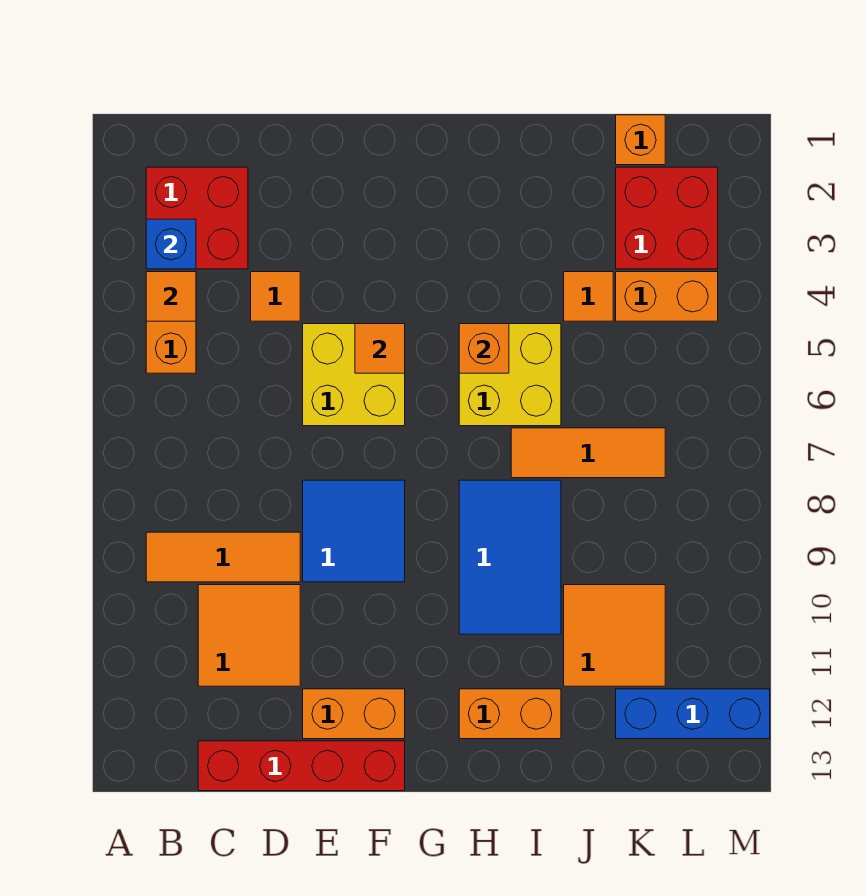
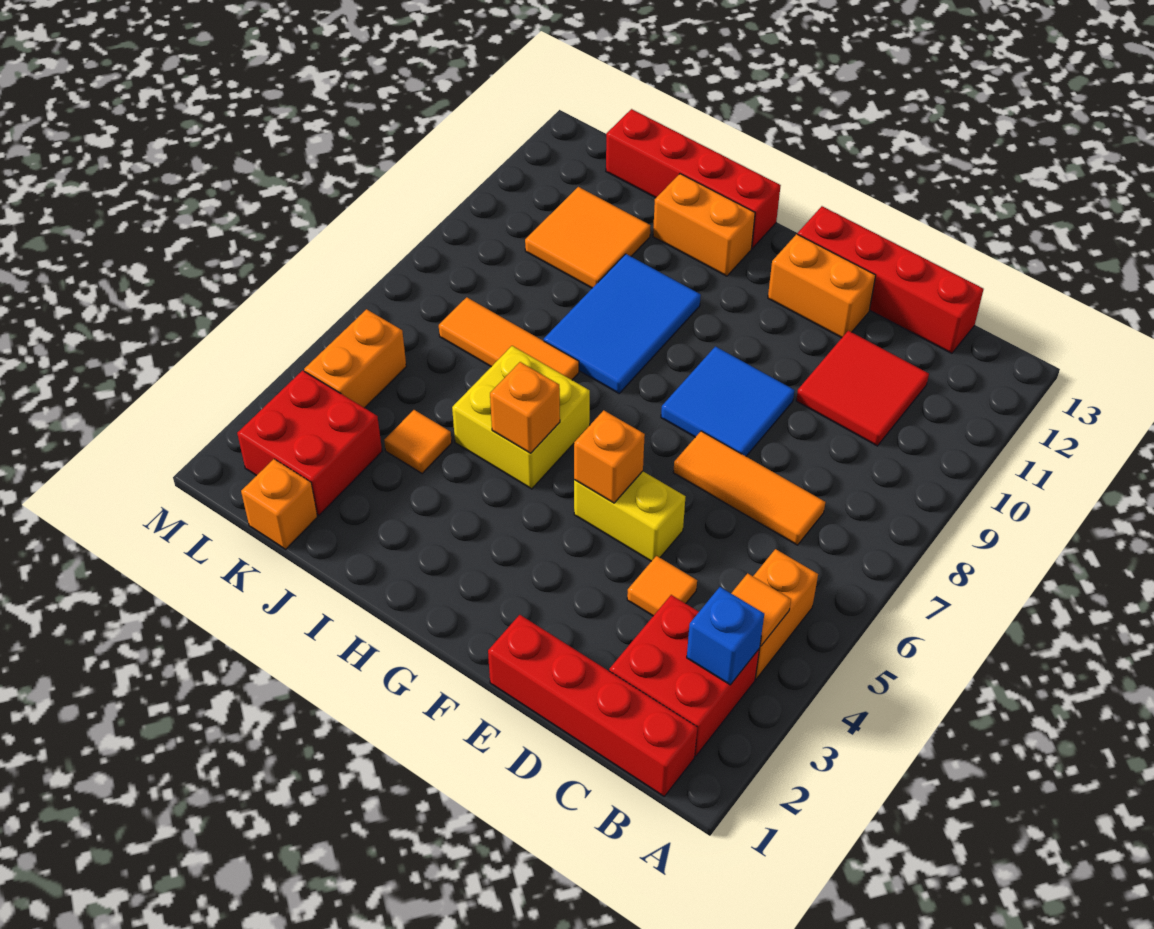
none -> red 1x4 brick [488,615,697,796]
orange 1x3 tile [146,532,300,582] -> orange 1x3 tile moved to [673,431,825,545]
orange 2x2 tile [198,585,300,686] -> red 2x2 tile [796,331,929,446]
yellow 2x2 brick [303,324,405,426] -> yellow 1x2 brick [574,471,686,561]
orange 1x1 tile [355,324,405,373] -> orange 1x1 brick [574,410,645,503]
none -> red 1x4 brick [606,109,781,249]
orange 1x2 brick [616,272,718,321] -> orange 1x2 brick turned to [304,309,406,408]
blue 1x3 brick [616,689,770,739] -> none

